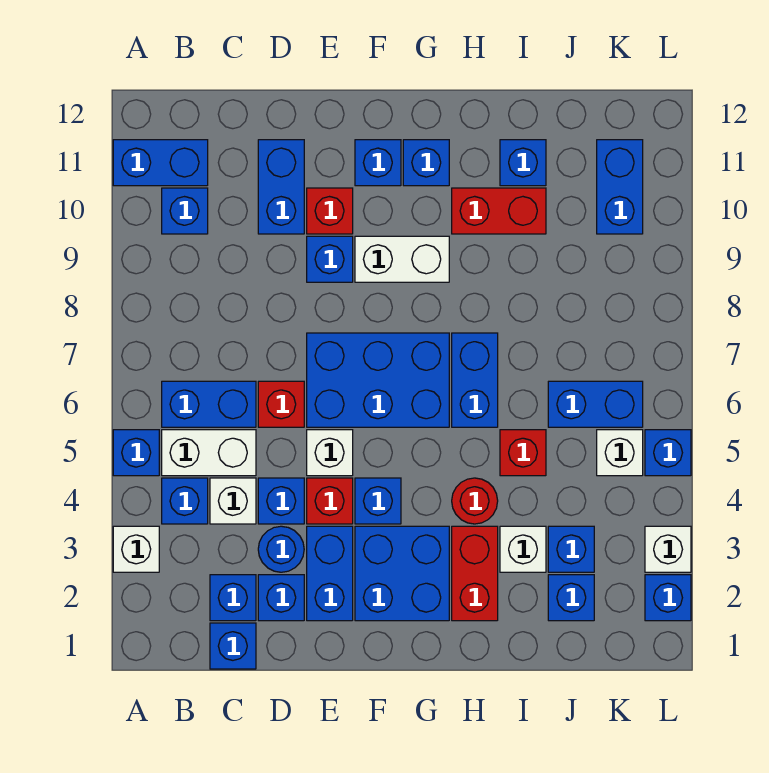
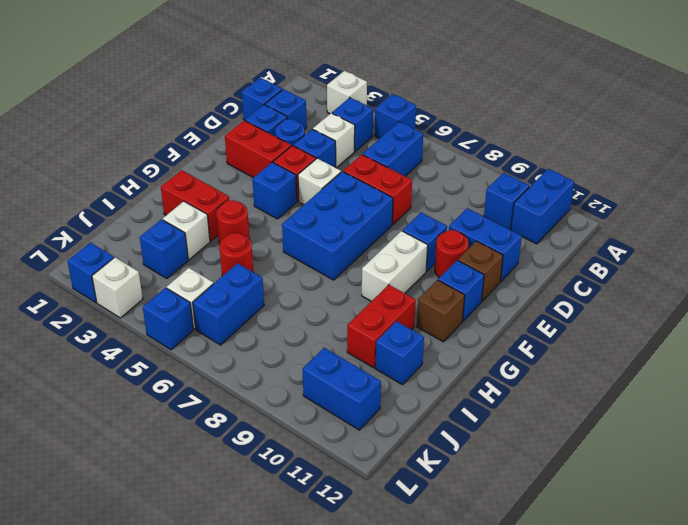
white 1x2 brick [162,430,256,476] -> none
red 1x1 brick [258,381,304,427] -> red 1x2 brick [343,155,412,224]
blue 1x2 brick [307,526,353,621] -> red 1x2 brick [225,120,291,178]
red 1x1 brick [307,188,353,234] -> red 1x1 round brick [435,230,469,278]
none -> brown 1x1 brick [458,241,503,301]
blue 2x2 brick [355,526,449,621] -> none
blue 1x1 brick [403,140,449,186] -> brown 1x1 brick [417,280,465,342]
blue 1x2 brick [452,333,498,427] -> none
red 1x1 brick [500,430,546,476] -> red 1x1 round brick [219,233,253,276]
blue 1x1 brick [548,575,594,621] -> none

